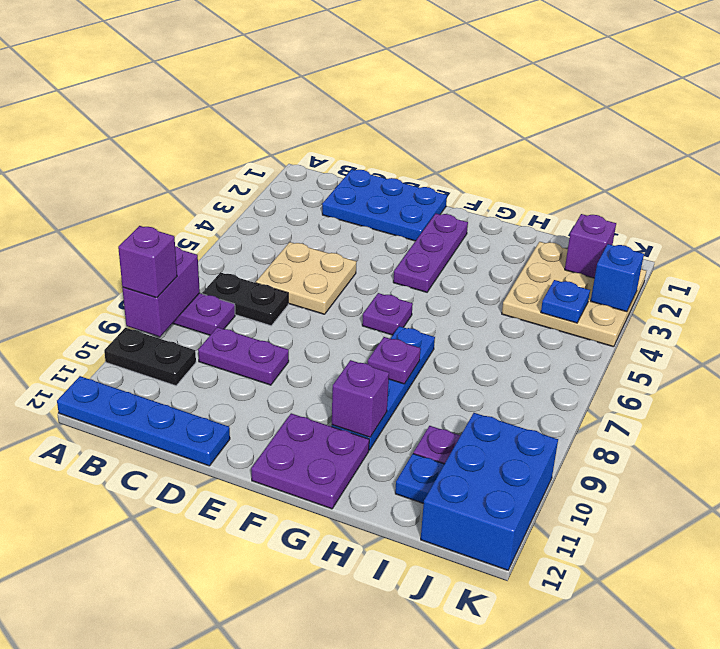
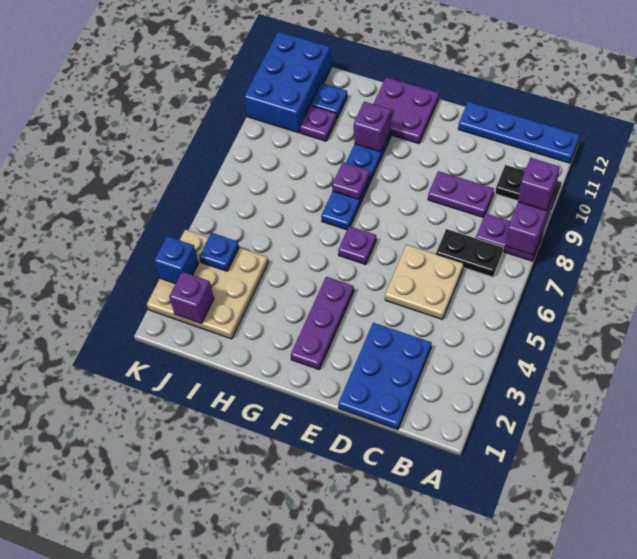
blue 2x3 plate [322,170,447,241] -> blue 2x3 plate turned to [338,323,432,430]

